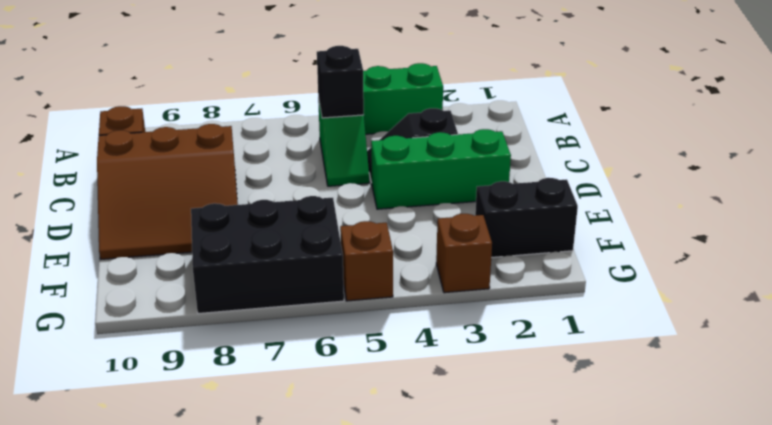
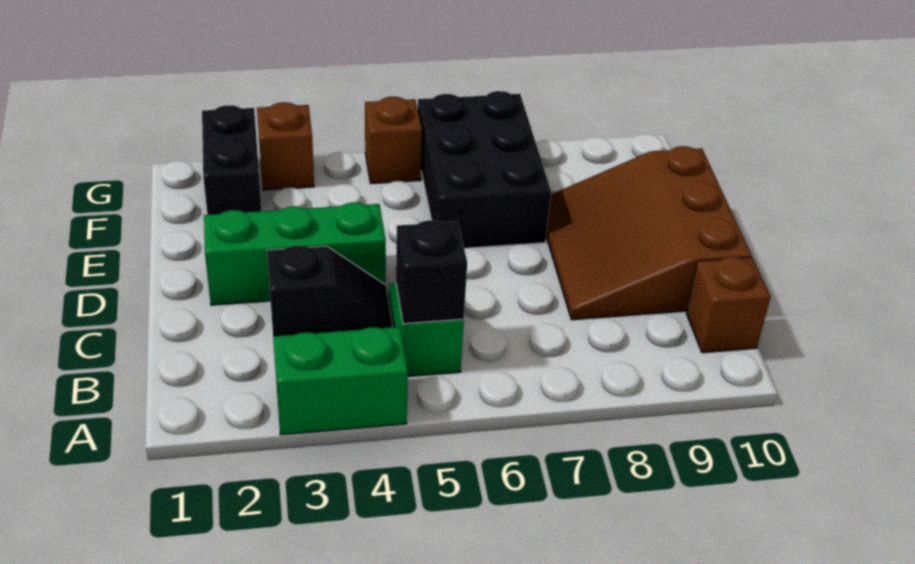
brown 3x3 slope [97,124,238,259] -> brown 3x3 slope turned to [546,146,752,320]
black 1x2 brick [475,178,578,258] -> black 1x2 brick turned to [202,105,262,215]
black 2x3 brick [191,196,344,314] -> black 2x3 brick turned to [418,91,551,248]

